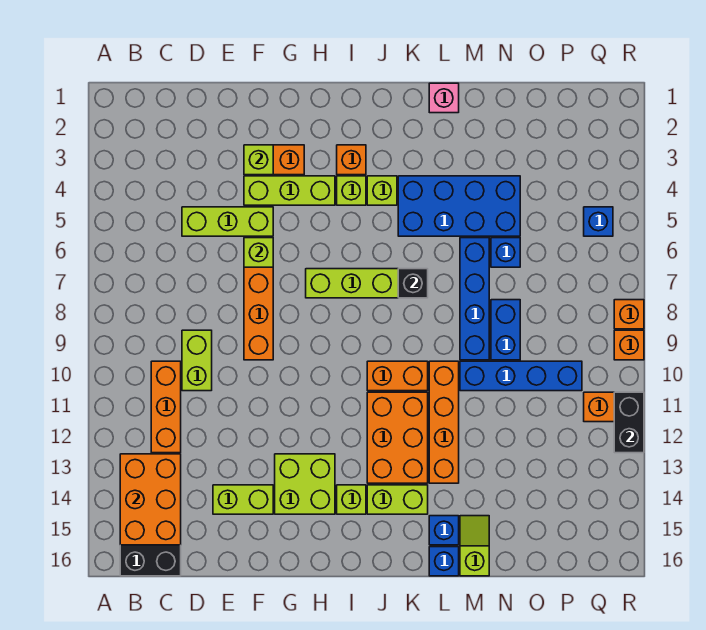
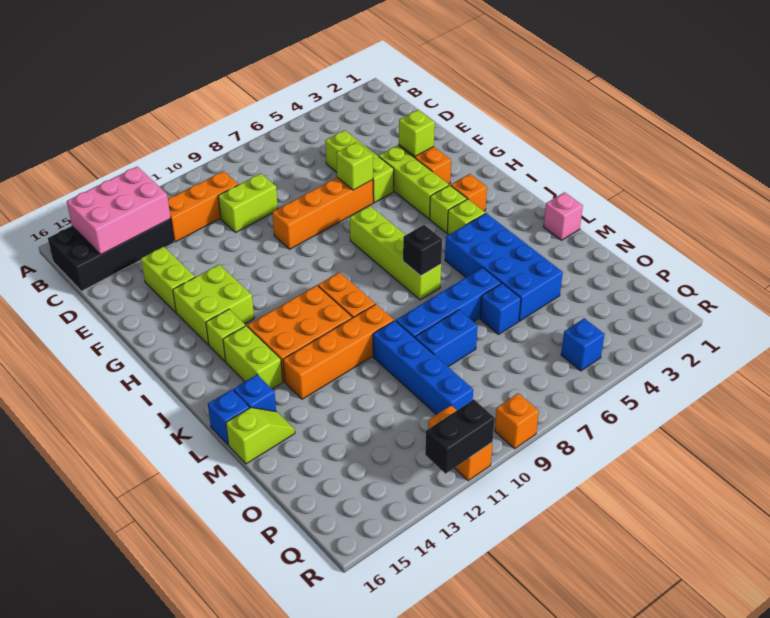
orange 2x3 brick [120,454,181,545] -> pink 2x3 brick [67,167,171,254]
orange 1x1 brick [614,300,644,329] -> none

